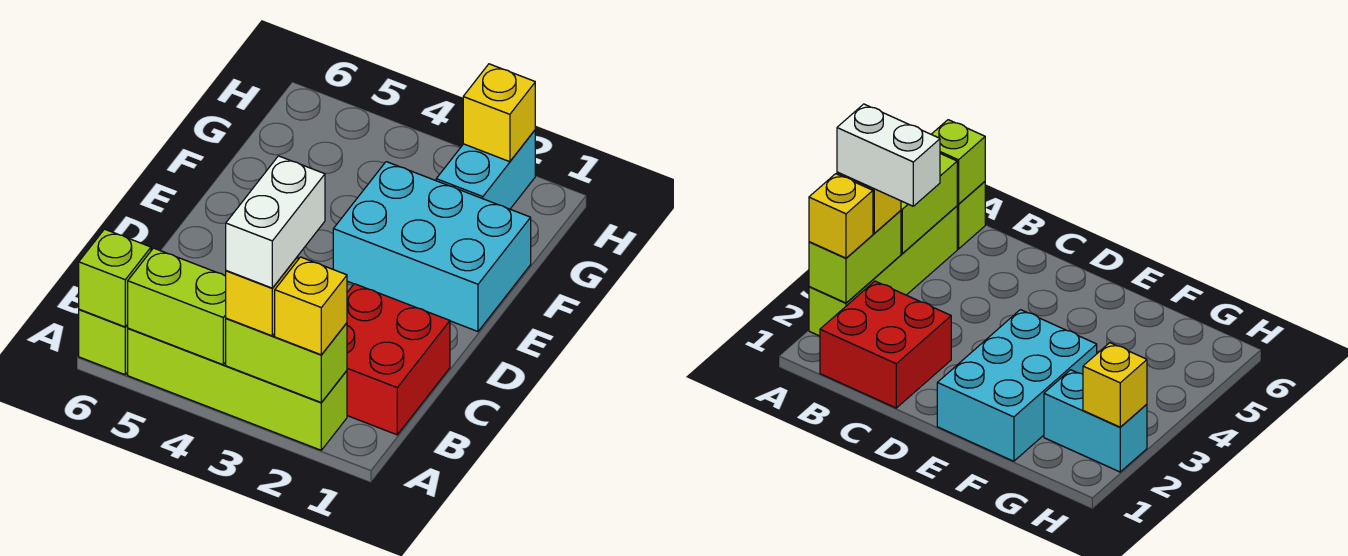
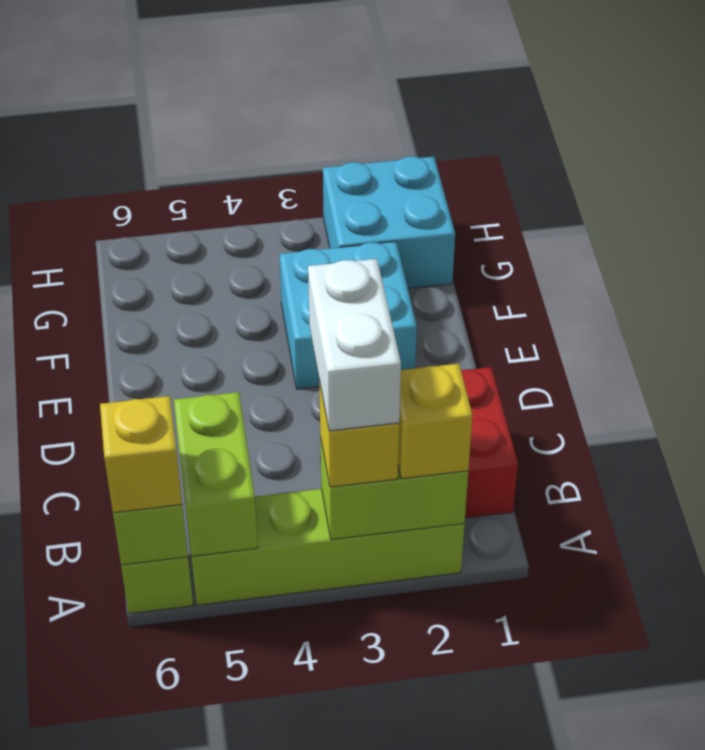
lime 1x2 brick [128,248,226,365] -> lime 1x2 brick turned to [174,392,258,556]
cyan 2x3 brick [333,162,531,331] -> cyan 2x2 brick [279,242,417,389]
cyan 1x2 brick [436,130,535,209] -> cyan 2x2 brick [323,157,455,289]
yellow 1x1 brick [463,64,535,162] -> yellow 1x1 brick moved to [100,396,182,513]

